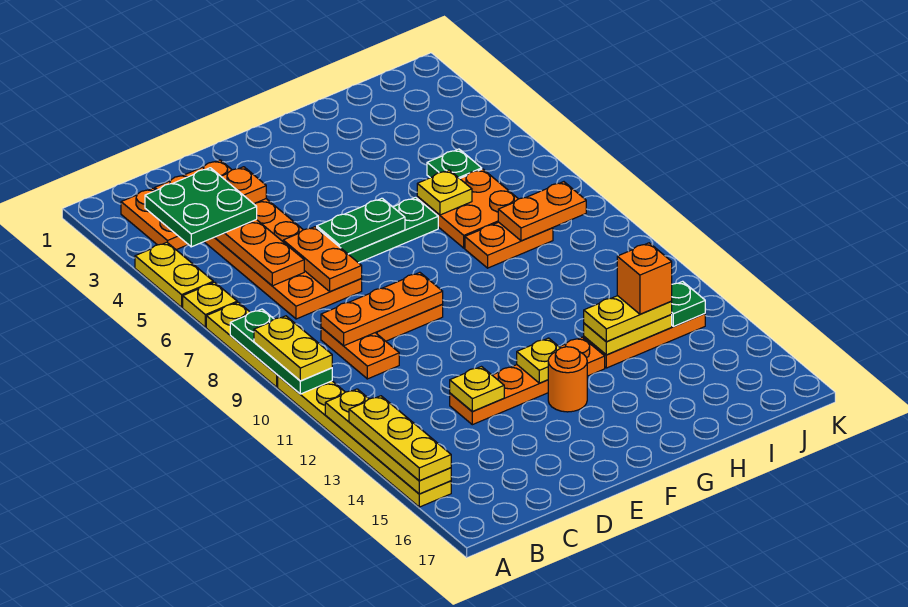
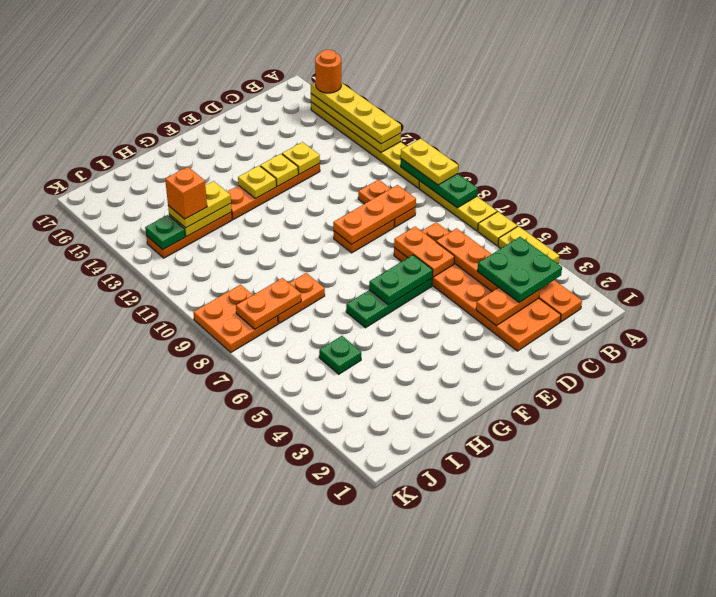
yellow 1x3 plate [349,396,451,481] -> yellow 1x4 plate [311,82,401,144]
orange 1x1 round brick [548,347,587,412] -> orange 1x1 round brick moved to [315,50,341,93]
orange 2x2 plate [417,169,518,248] -> orange 2x2 plate moved to [193,285,278,352]
yellow 1x1 plate [417,170,472,215] -> yellow 1x1 plate moved to [260,154,298,186]

